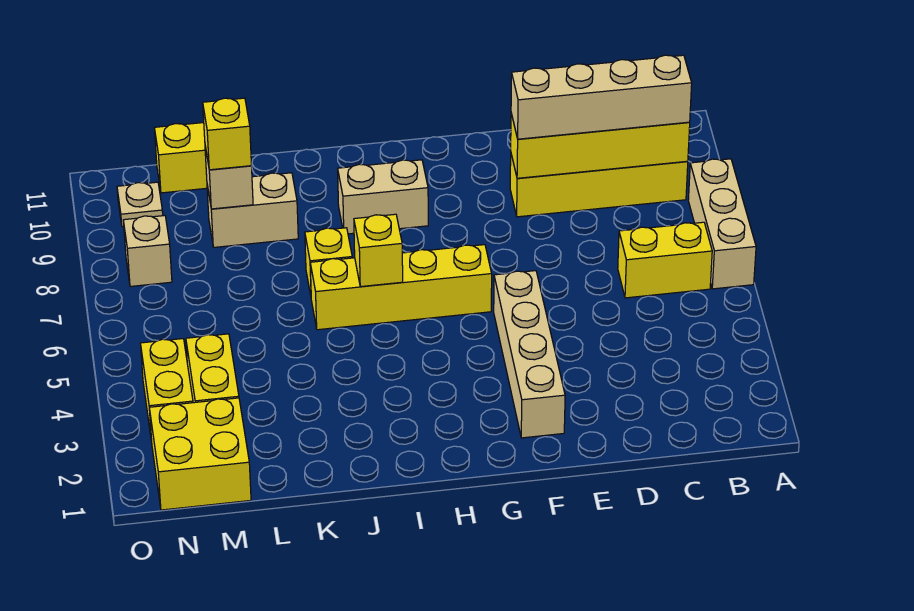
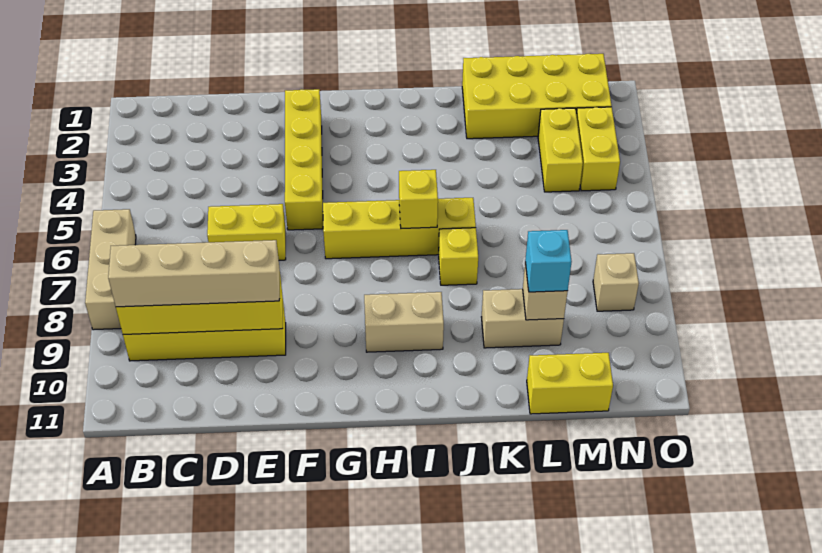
yellow 1x2 brick [618,222,712,298] -> yellow 1x2 brick moved to [207,204,286,260]
tan 1x4 brick [494,271,565,438] -> yellow 1x4 brick [285,89,323,230]
yellow 1x1 brick [203,98,251,170] -> cyan 1x1 brick [525,230,572,292]
yellow 2x2 brick [149,398,251,510] -> yellow 2x4 brick [462,54,612,139]
tan 1x1 plate [117,182,163,227] -> none

